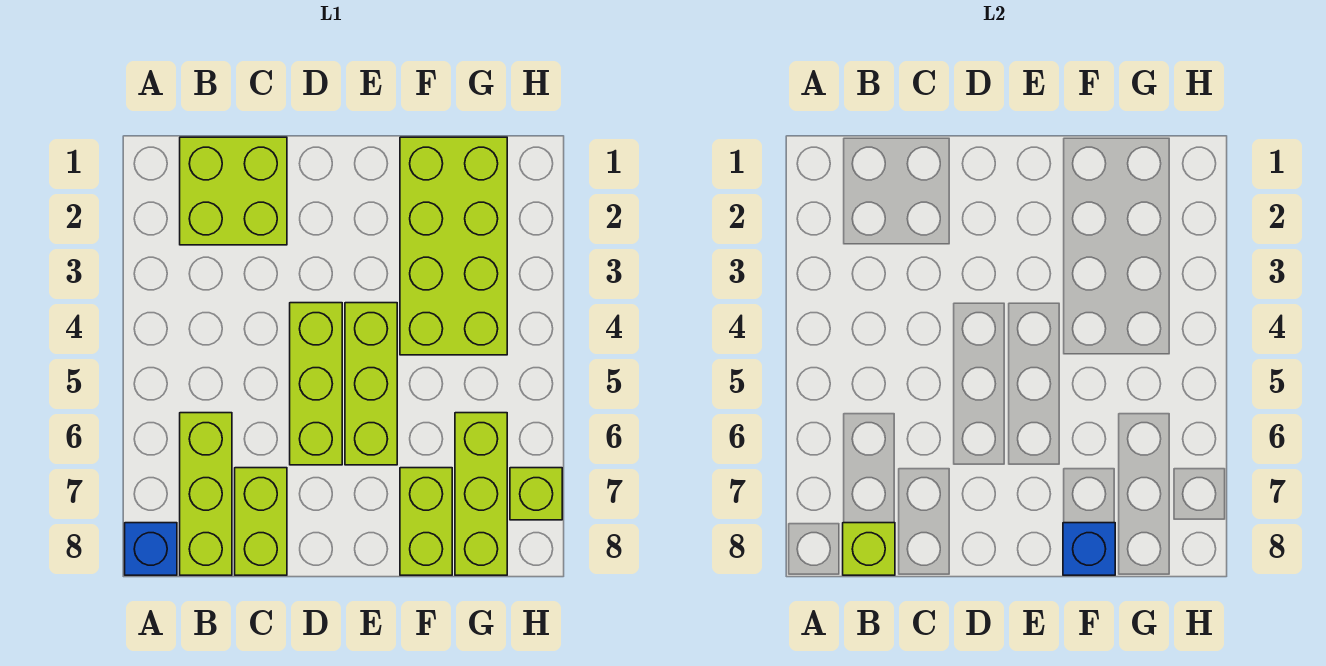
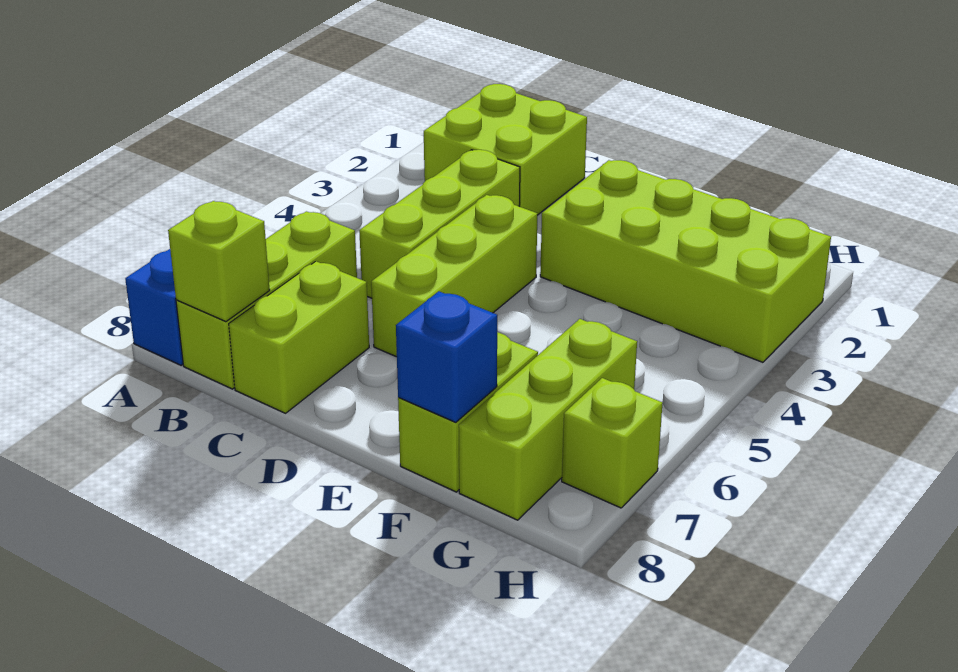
lime 1x3 brick [345,303,397,465] -> lime 1x3 brick moved to [359,150,520,298]
lime 2x4 brick [400,137,507,355] -> lime 2x4 brick turned to [540,160,831,362]

